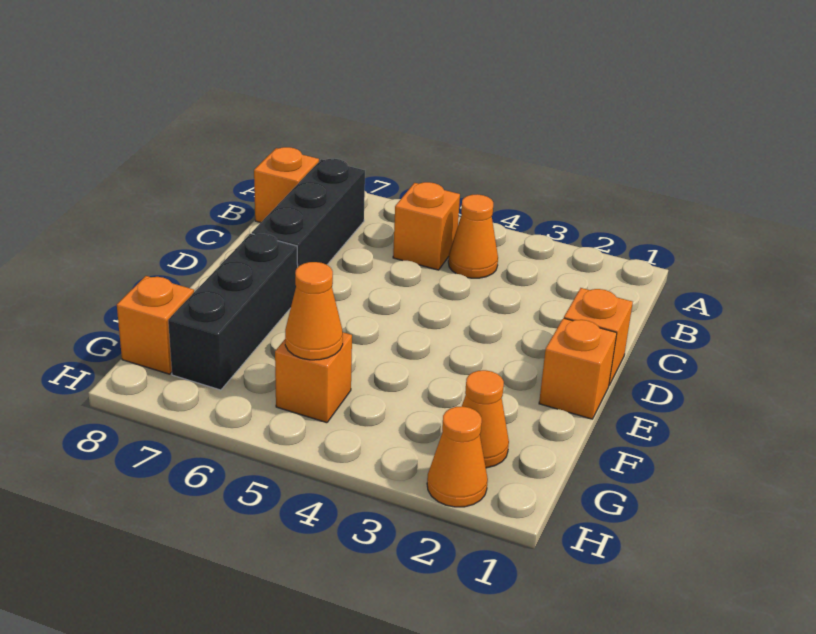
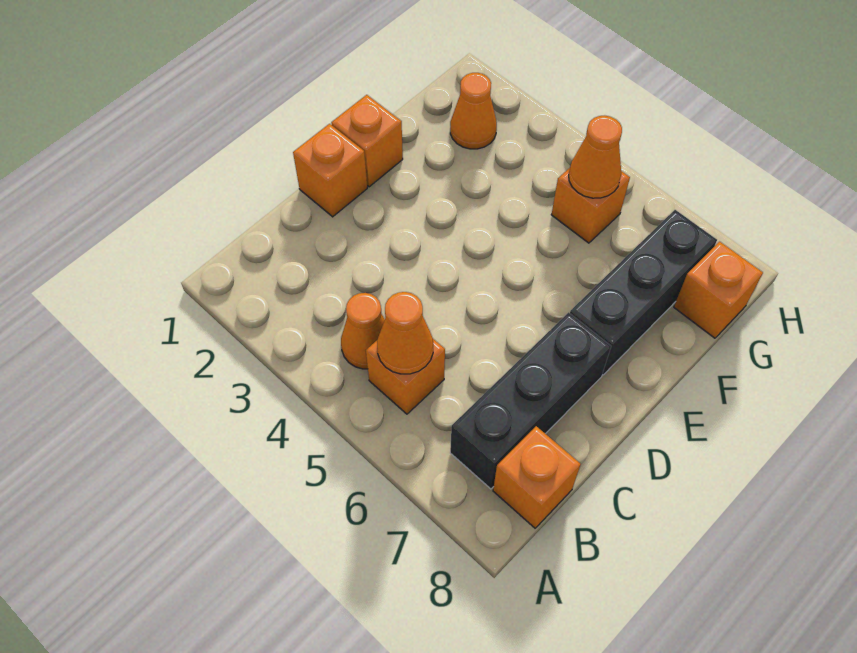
orange 1x1 cone [427,406,488,507] -> orange 1x1 cone moved to [377,292,433,374]

